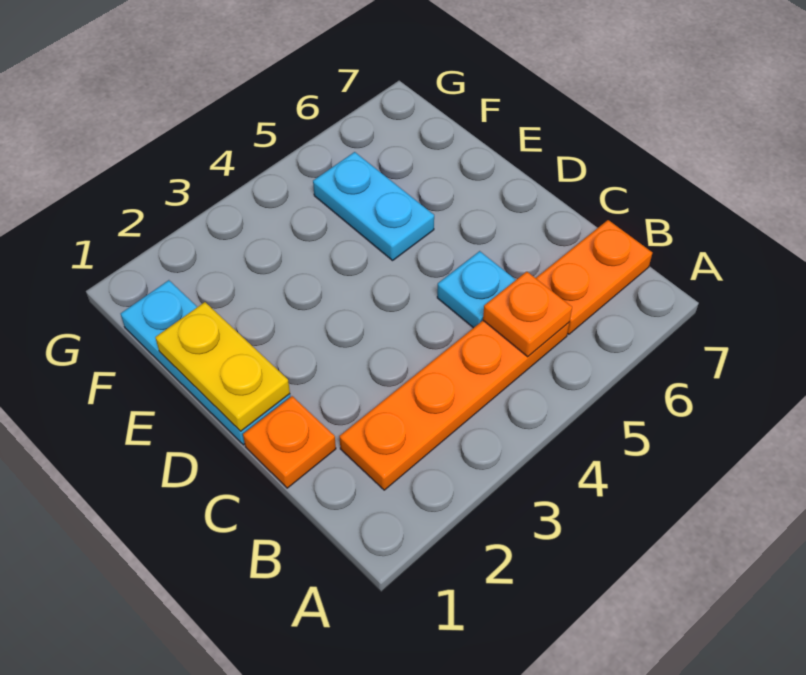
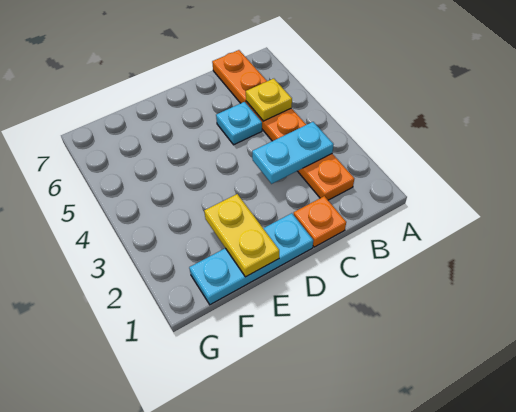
orange 1x1 plate [483,272,572,357] -> yellow 1x1 plate [246,79,292,121]
yellow 1x2 plate [155,302,290,431] -> yellow 1x2 plate turned to [204,194,279,277]
cyan 1x2 plate [313,152,434,261] -> cyan 1x2 plate moved to [252,122,334,184]

